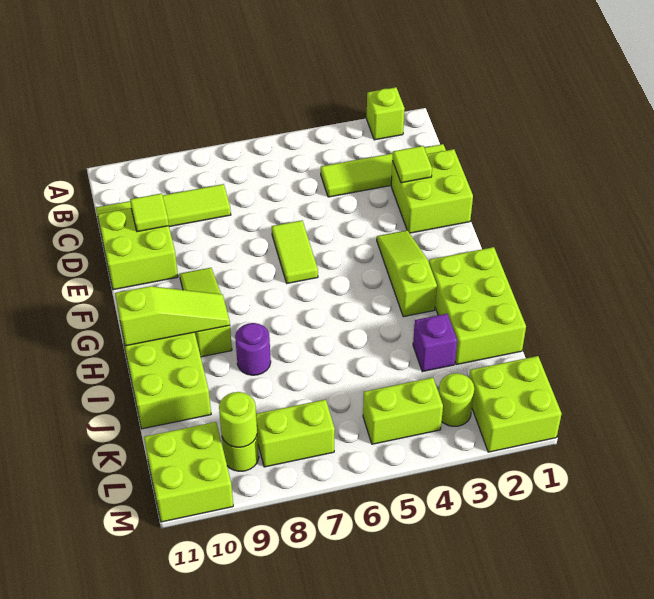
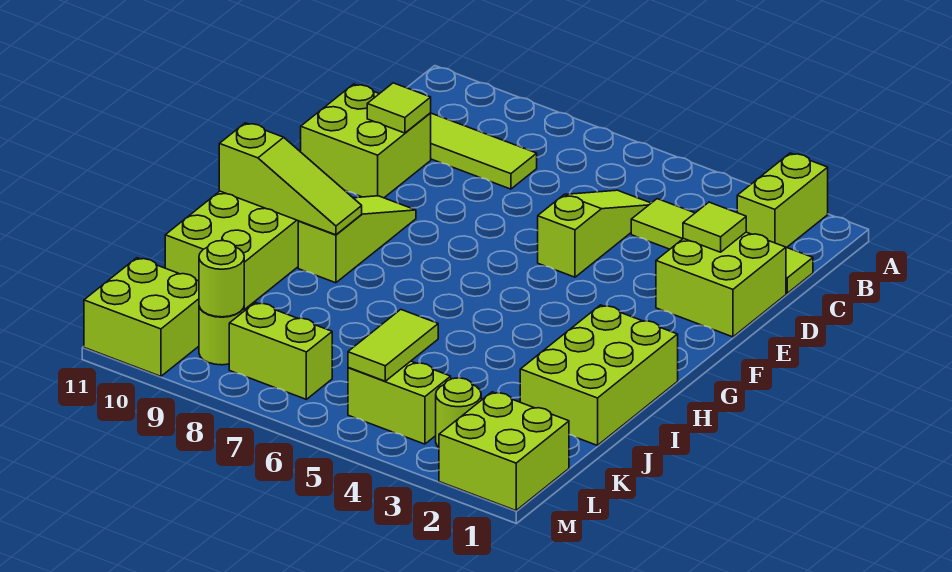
lime 1x1 brick [366,87,405,140] -> lime 1x2 brick [737,153,828,247]
lime 1x2 tile [272,220,318,283] -> lime 1x2 tile moved to [348,310,438,381]
lime 1x3 slope [377,230,437,317] -> lime 1x3 slope moved to [538,190,651,277]
purple 1x1 round brick [235,323,271,375] -> none
purple 1x1 brick [413,314,457,372] -> none

